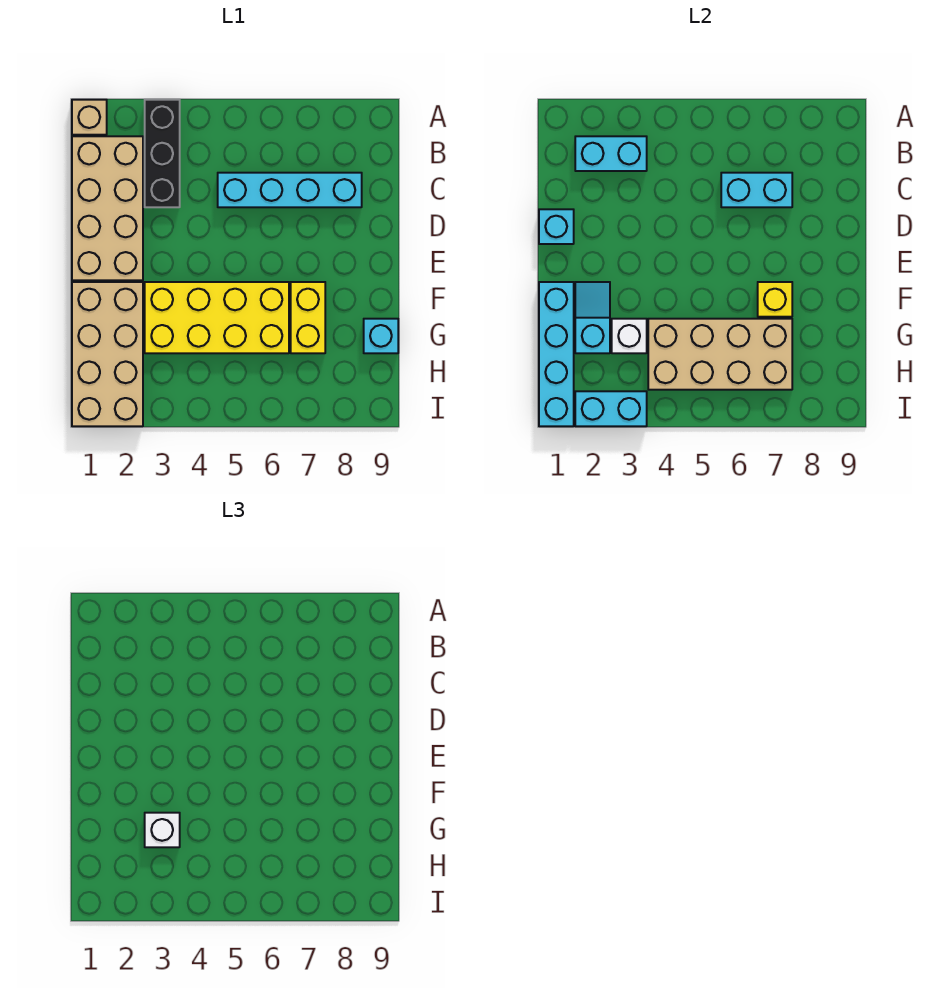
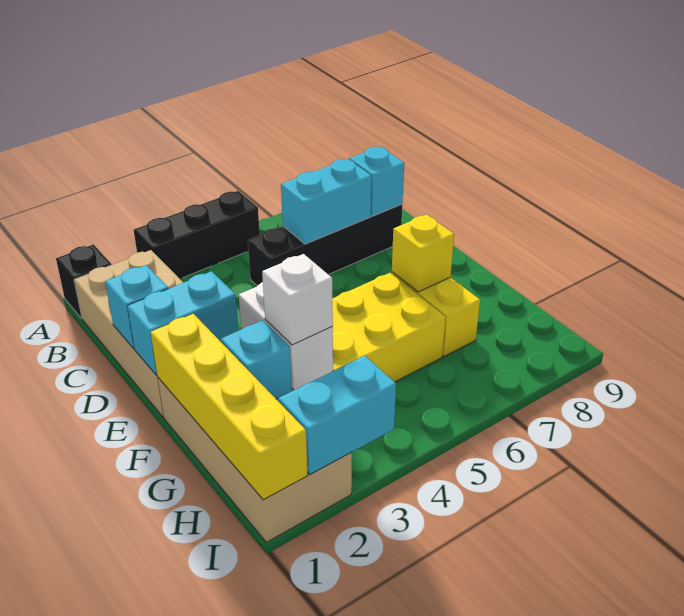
tan 1x1 brick [72,100,107,135] -> black 1x1 brick [56,244,112,319]
black 1x3 brick [145,100,180,207] -> black 1x3 brick turned to [134,191,260,279]
cyan 1x2 brick [575,136,647,171] -> cyan 1x2 brick moved to [127,271,238,375]
cyan 1x4 brick [218,173,362,207] -> black 1x4 brick [248,204,402,286]
cyan 1x4 brick [539,282,574,426] -> yellow 1x4 brick [151,314,307,500]
white 1x1 brick [612,319,647,353] -> white 1x2 brick [239,282,333,390]
tan 2x4 brick [648,319,792,390] -> none
cyan 1x1 brick [364,319,398,353] -> cyan 1x1 brick moved to [349,147,404,216]

